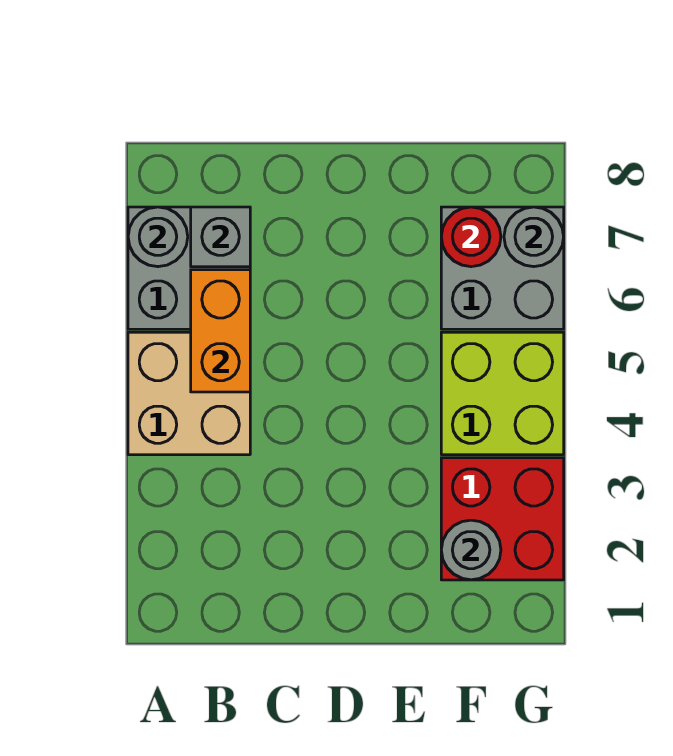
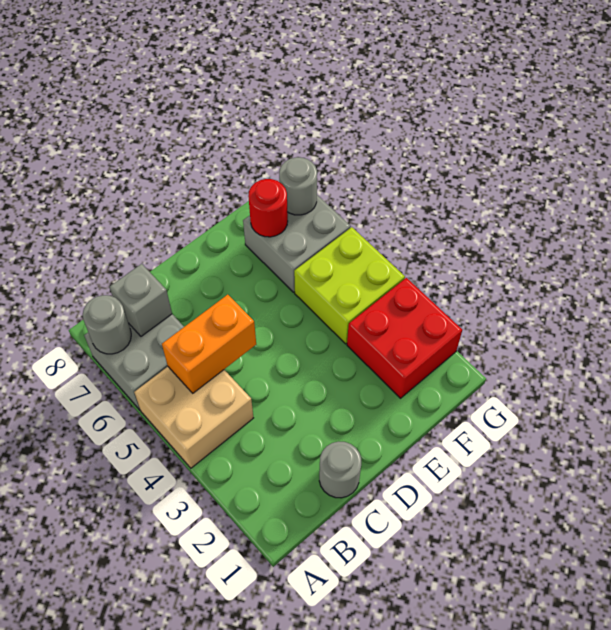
orange 1x2 brick [191,270,250,392] -> orange 1x2 brick turned to [162,295,256,393]
grey 1x1 round brick [441,520,501,580] -> grey 1x1 round brick moved to [319,441,361,498]

